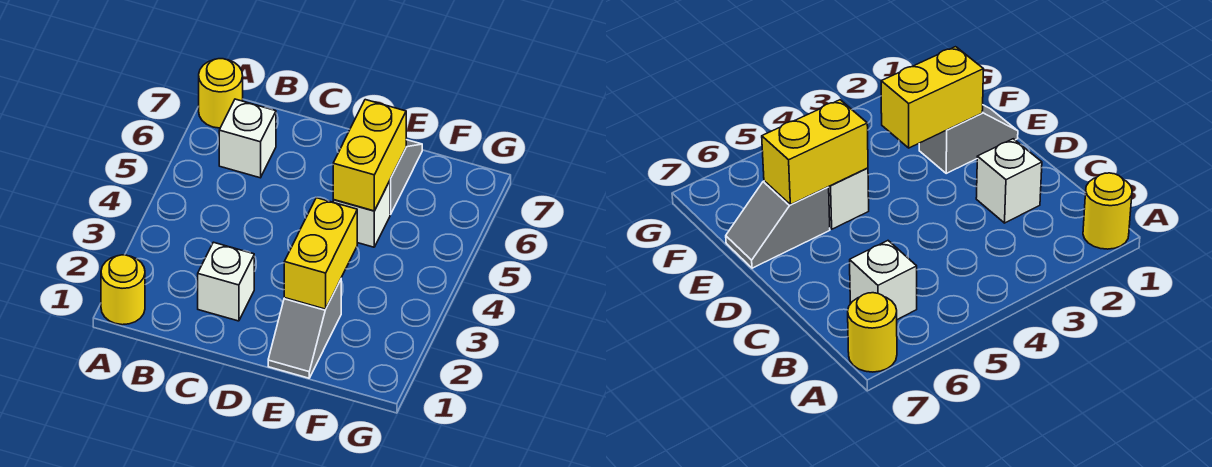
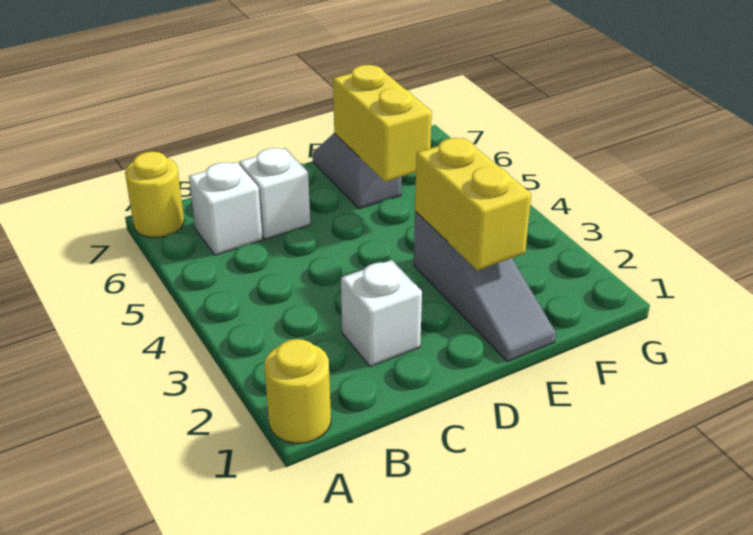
grey 1x2 slope [268,280,341,378] -> grey 1x3 slope [414,211,556,362]
white 1x1 brick [333,181,390,247] -> white 1x1 brick moved to [239,148,310,239]

